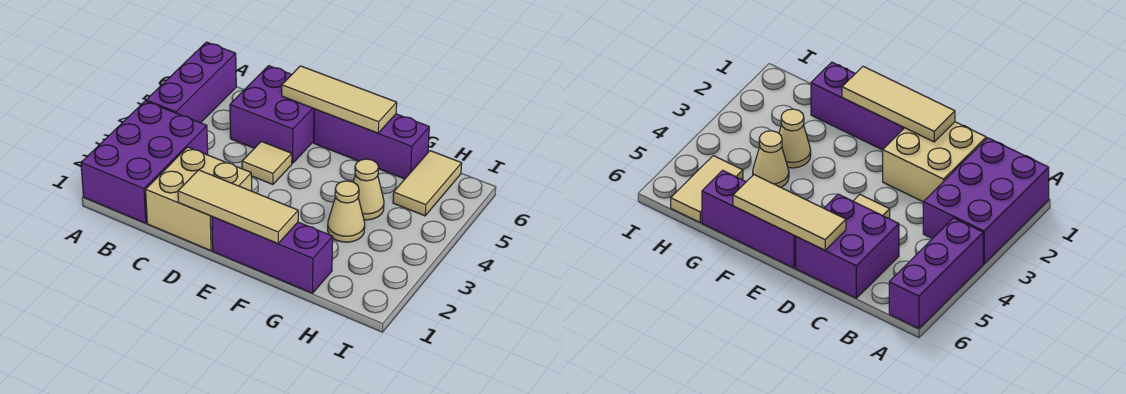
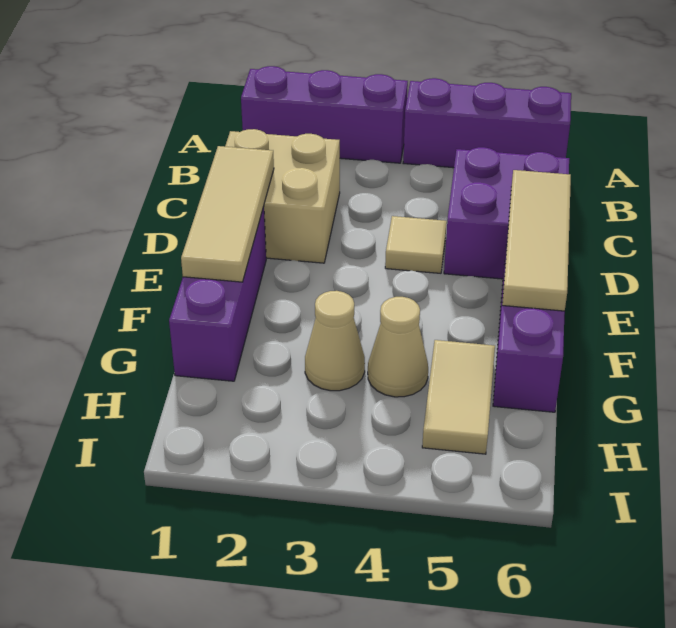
purple 2x3 brick [81,101,208,223] -> purple 1x3 brick [241,66,408,163]
tan 1x2 tile [393,151,462,216] -> tan 1x2 tile turned to [422,340,495,454]

